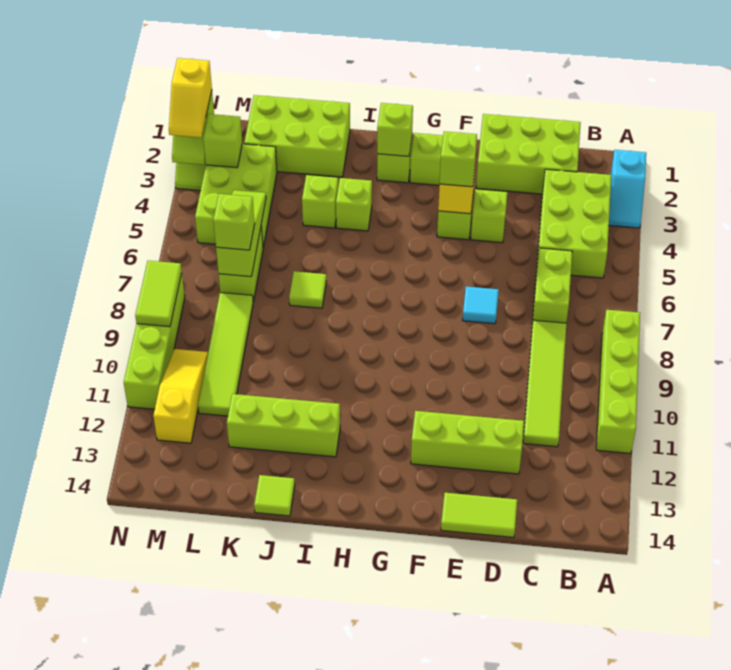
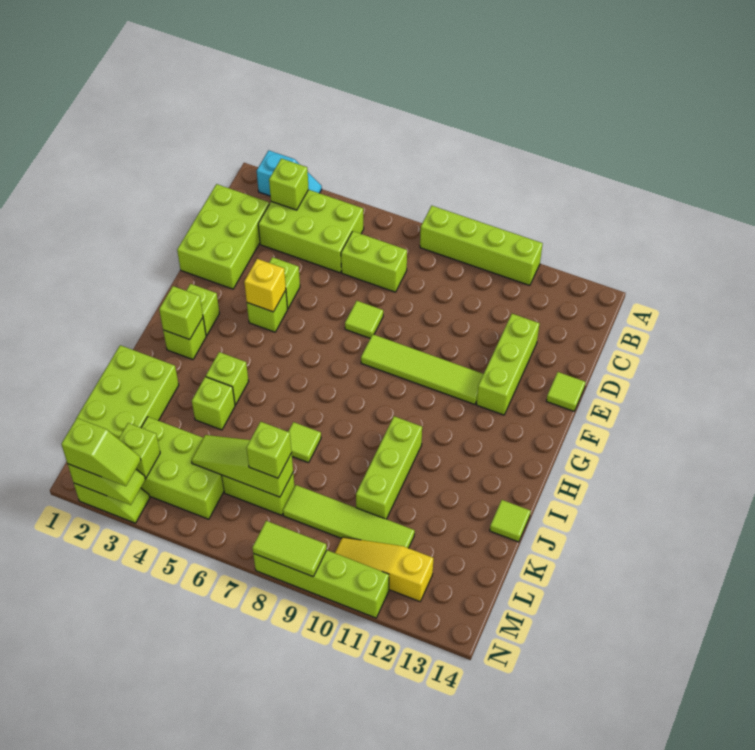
lime 1x4 tile [523,320,566,447] -> lime 1x4 tile moved to [361,334,483,404]
lime 1x2 tile [441,493,517,537] -> lime 1x1 tile [546,372,585,411]
cyan 1x1 tile [463,286,499,324] -> lime 1x1 tile [345,301,383,338]
lime 1x1 brick [440,131,477,187] -> lime 1x1 brick moved to [269,158,309,210]
lime 1x3 brick [227,394,340,457] -> lime 1x3 brick moved to [356,416,422,519]
yellow 1x2 slope [169,58,212,138] -> lime 1x2 slope [61,418,141,486]

